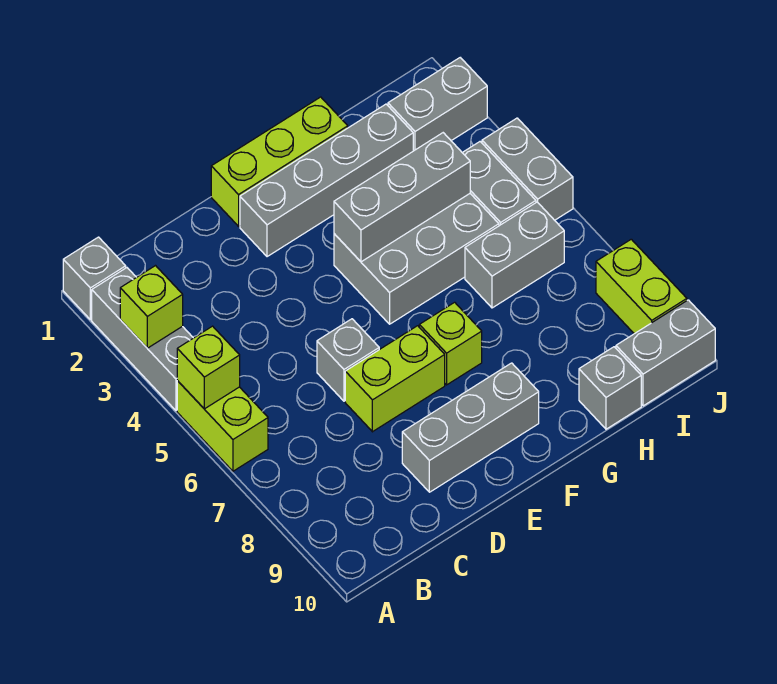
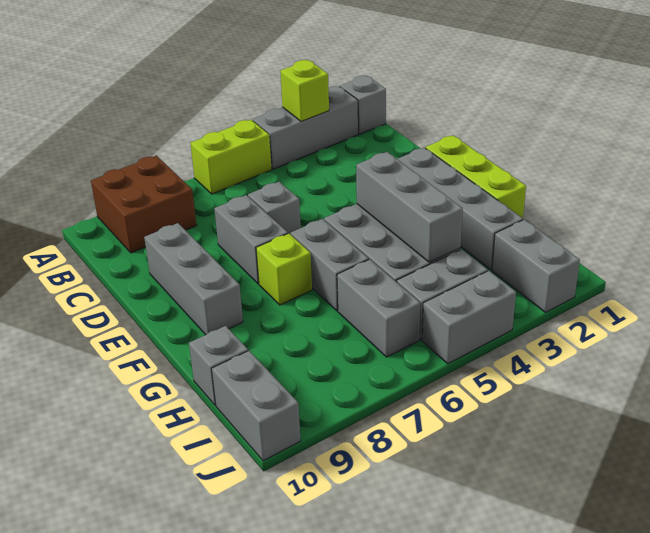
lime 1x1 brick [177,326,240,409] -> none
none -> brown 2x2 brick [91,155,197,253]
lime 1x2 brick [345,326,445,432] -> grey 1x2 brick [214,195,288,284]
none -> grey 1x2 brick [291,219,369,311]
lime 1x2 brick [596,239,687,334] -> none

